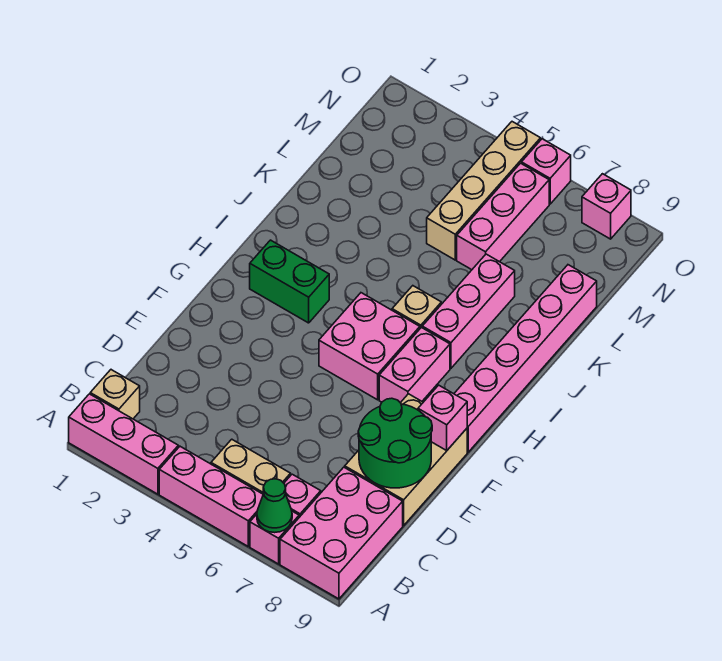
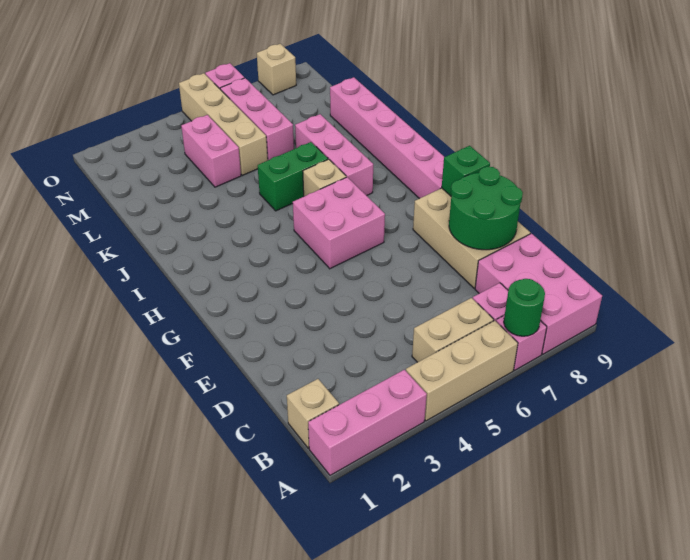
pink 1x3 brick [159,447,263,546] -> tan 1x3 brick [406,321,518,421]
green 1x1 cone [257,479,292,533] -> green 1x1 round brick [504,279,545,336]
pink 1x1 brick [418,385,467,450] -> green 1x1 brick [442,146,490,196]
pink 1x2 brick [379,327,450,403] -> pink 1x2 brick moved to [181,115,241,187]
green 1x2 brick [250,240,329,323] -> green 1x2 brick moved to [258,142,328,211]
pink 1x1 brick [582,174,631,239] -> tan 1x1 brick [257,44,296,95]

